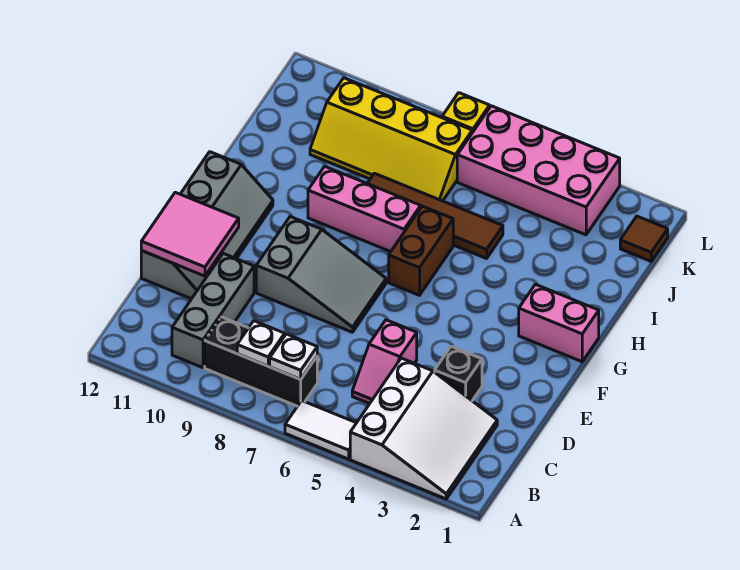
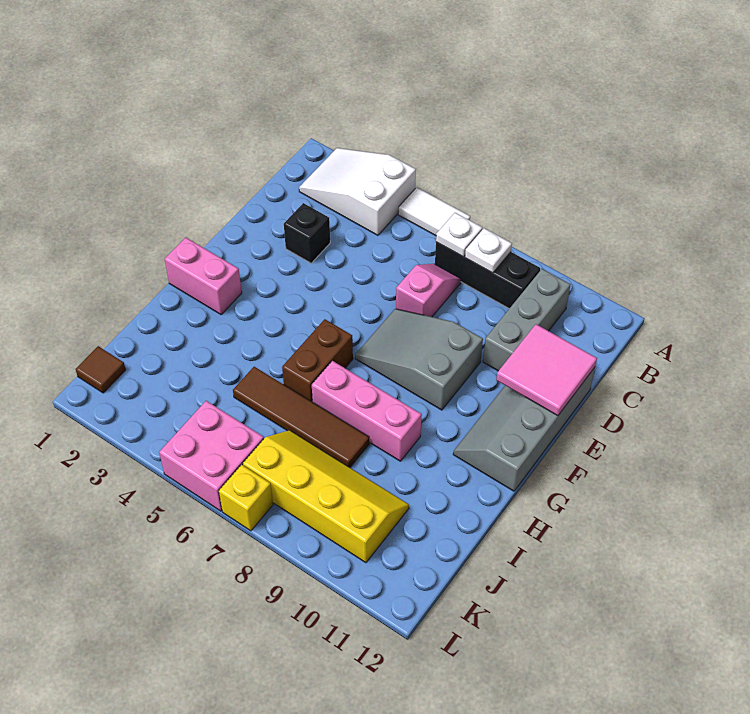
white 3x3 slope [350,358,497,499] -> white 2x3 slope [299,148,416,235]
pink 1x2 slope [352,320,417,404] -> pink 1x2 slope moved to [396,264,461,317]
pink 2x4 brick [457,106,620,235] -> pink 2x2 brick [159,401,264,511]

